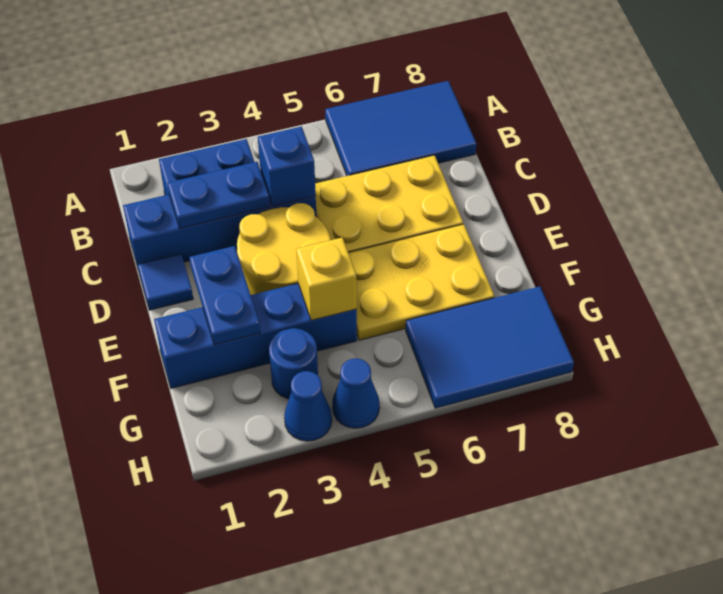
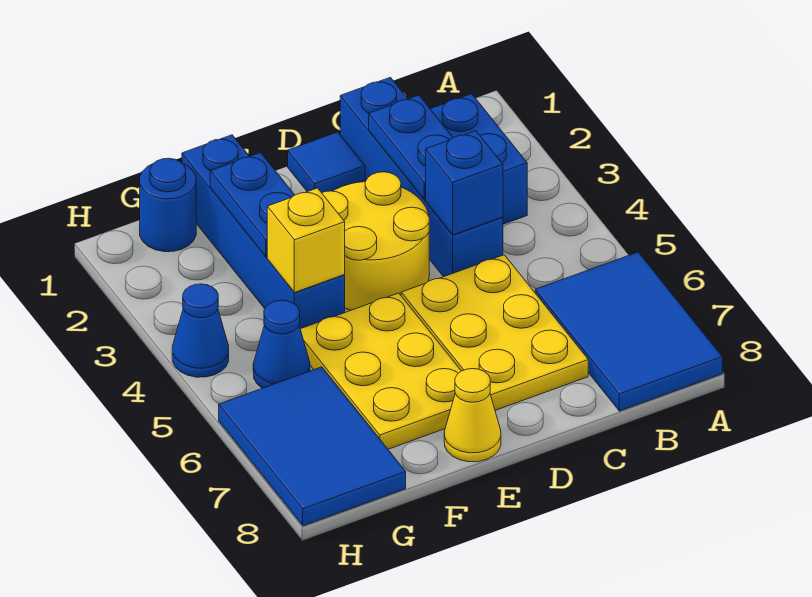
blue 1x2 plate [189,246,260,345] -> blue 1x2 plate turned to [210,153,294,257]
none -> yellow 1x1 cone [444,369,501,462]
blue 1x1 round brick [269,328,318,399] -> blue 1x1 round brick moved to [140,158,196,252]
blue 1x1 cone [284,371,332,441] -> blue 1x1 cone moved to [253,300,310,388]

